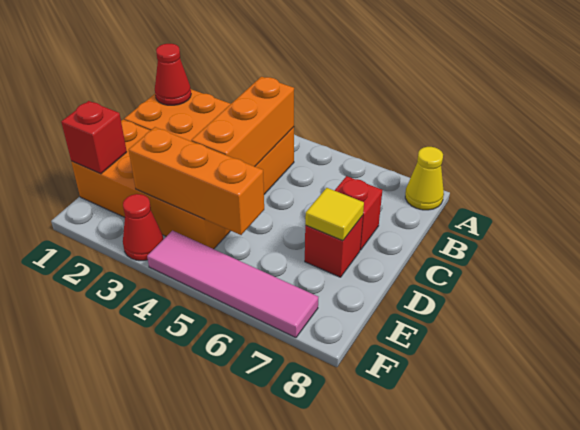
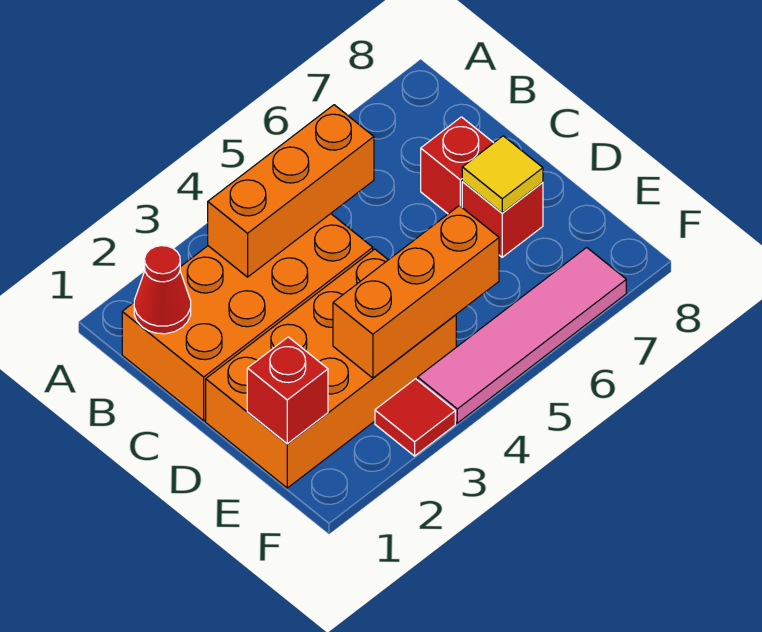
yellow 1x1 cone [405,147,444,210] -> none
orange 1x3 brick [191,77,294,166] -> orange 1x3 brick turned to [208,105,374,277]
red 1x1 cone [123,194,163,261] -> red 1x1 tile [375,379,455,456]

